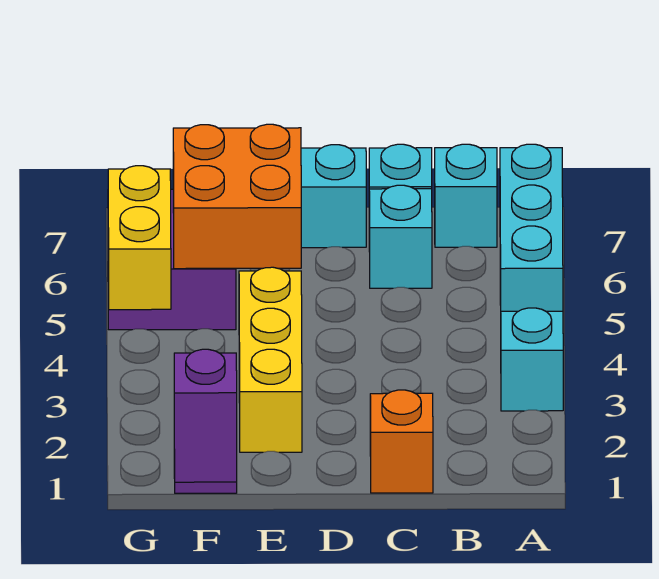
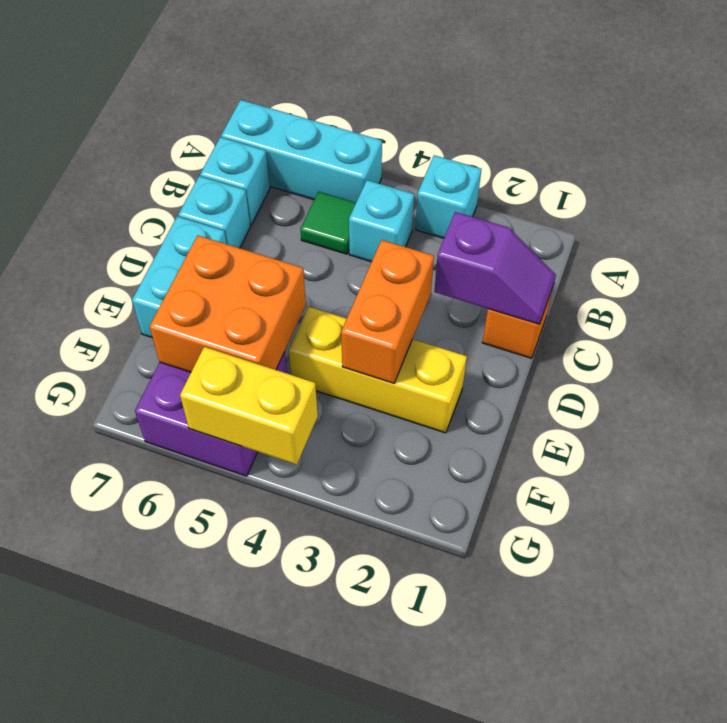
none -> green 1x1 tile [300,191,356,254]
cyan 1x1 brick [369,185,432,288] -> cyan 1x1 brick moved to [349,180,414,262]
none -> orange 1x2 brick [341,240,434,383]
purple 1x2 slope [174,349,237,493] -> purple 1x2 slope moved to [434,212,556,324]

